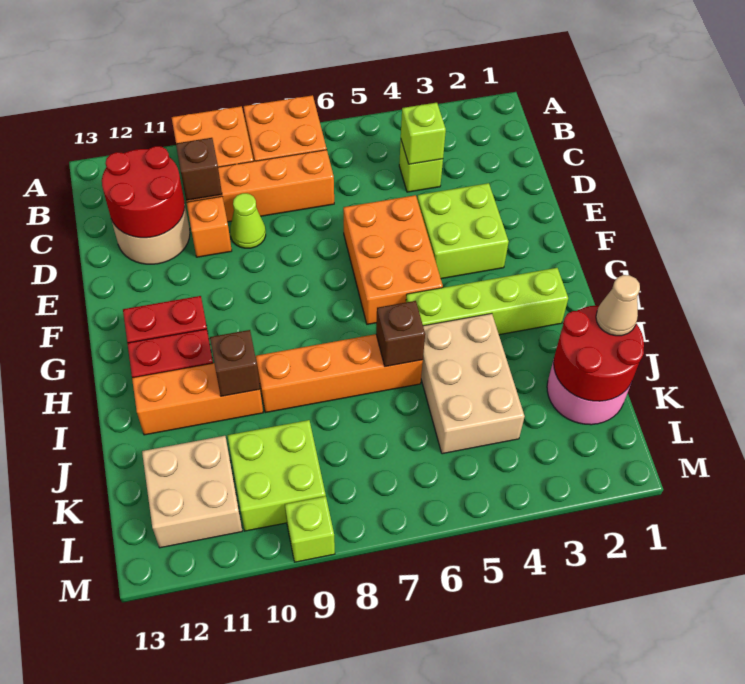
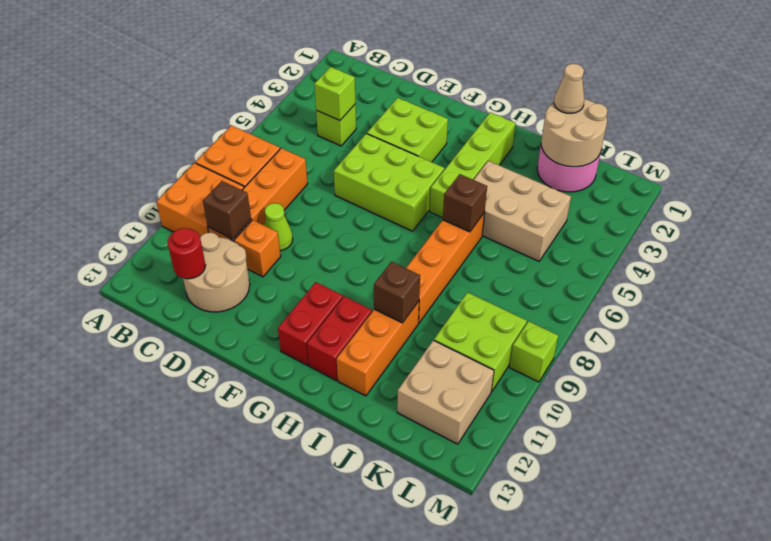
red 2x2 round brick [102,146,185,238] -> red 1x1 round brick [168,228,206,279]
orange 2x3 brick [343,195,443,324] -> lime 2x3 brick [334,134,444,231]
red 2x2 round brick [554,306,644,401] -> tan 2x2 round brick [541,99,608,167]

